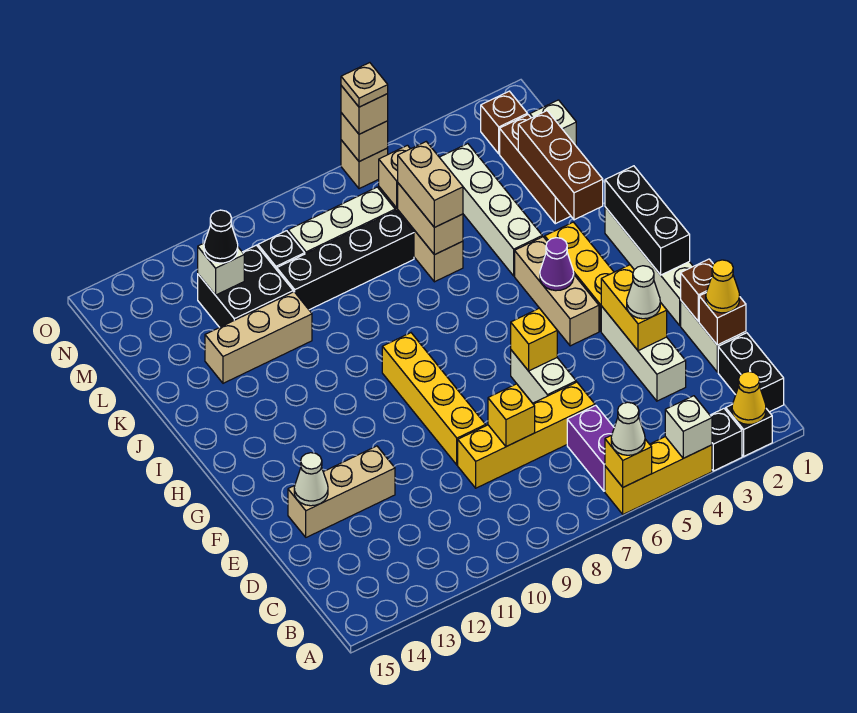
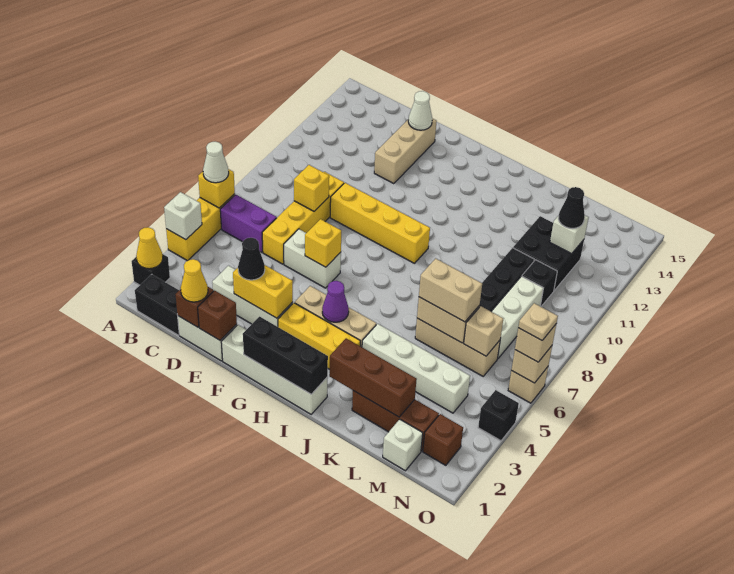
black 1x1 brick [710,409,742,471] -> black 1x1 brick moved to [478,390,519,441]
white 1x1 cone [627,266,660,319] -> black 1x1 cone [238,238,265,280]
tan 1x3 brick [205,292,312,383] -> none

